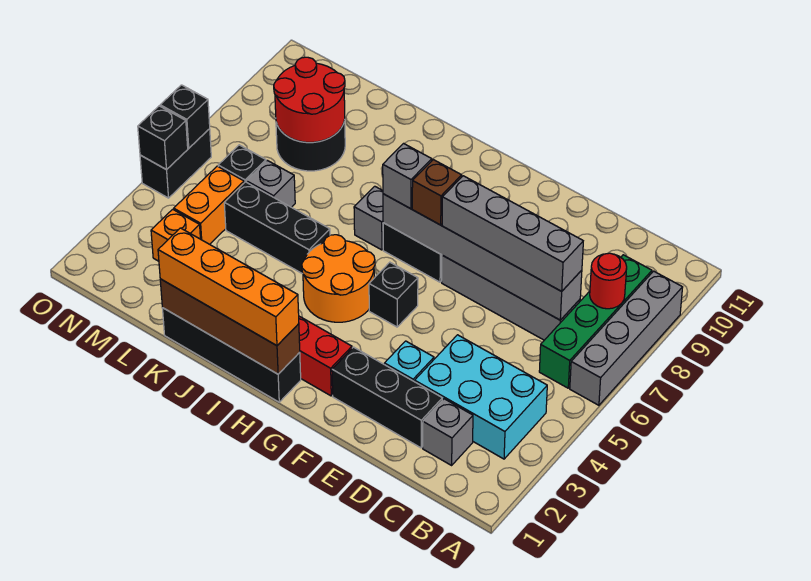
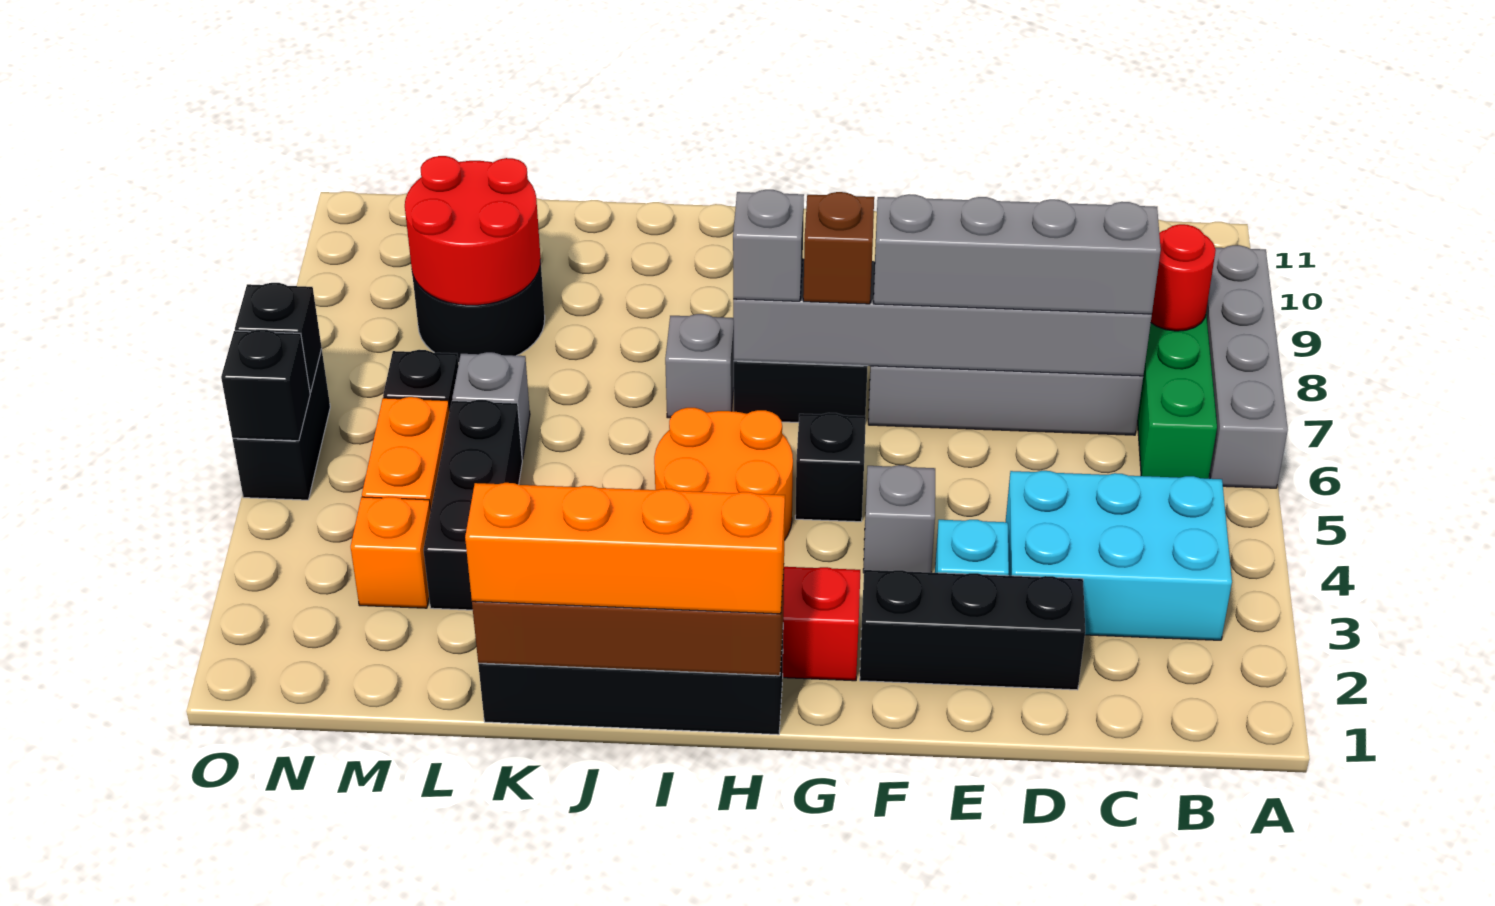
grey 1x1 brick [423,399,473,465] -> grey 1x1 brick moved to [863,465,935,573]
black 1x3 brick [224,182,330,274] -> black 1x3 brick turned to [424,400,522,610]

